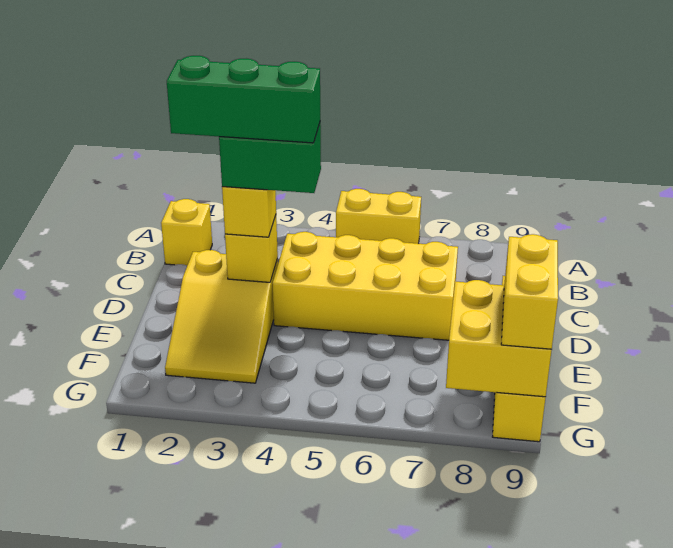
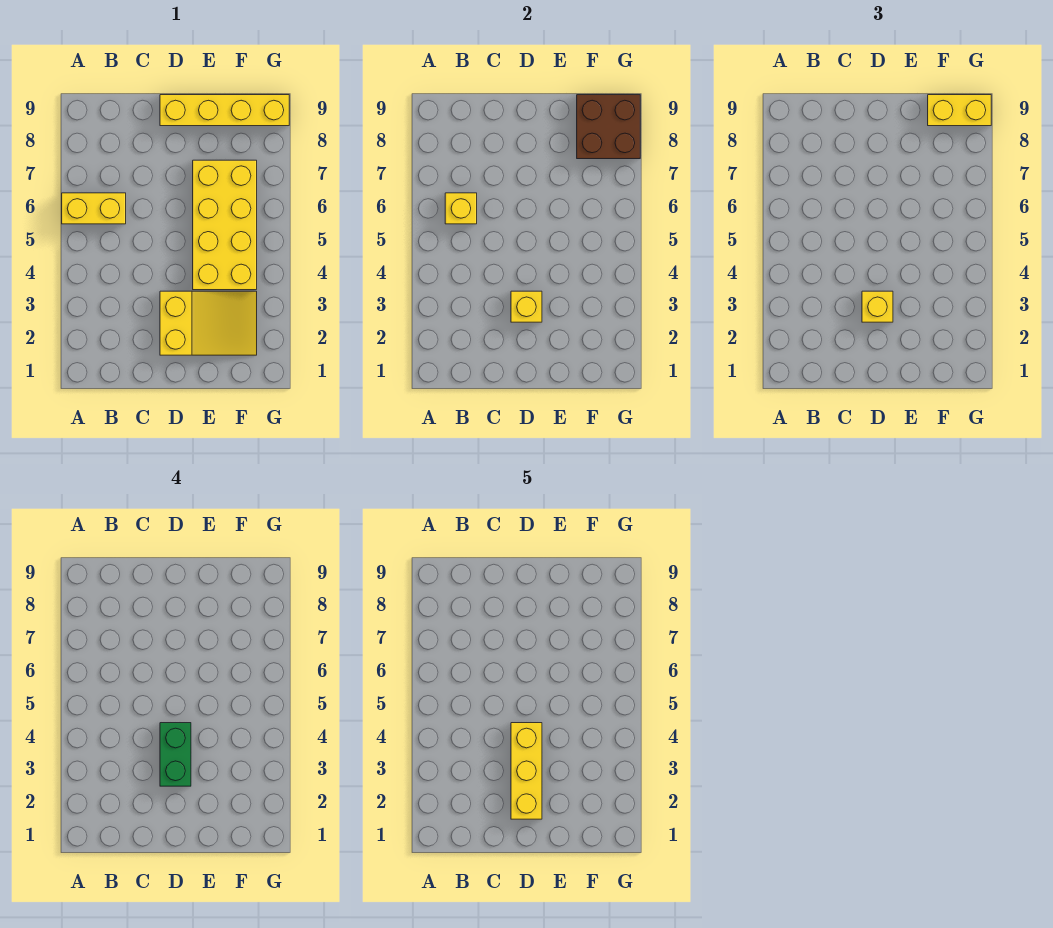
yellow 1x2 brick [336,189,421,244] -> yellow 1x2 brick turned to [62,193,126,224]
yellow 1x1 brick [161,199,212,265] -> yellow 1x1 brick moved to [445,193,477,224]
yellow 2x4 brick [272,232,458,340] -> yellow 2x4 brick moved to [193,160,257,290]
green 1x3 brick [167,56,320,143] -> yellow 1x3 brick [511,723,542,819]
yellow 2x2 brick [446,280,552,397] -> brown 2x2 brick [577,95,640,159]

